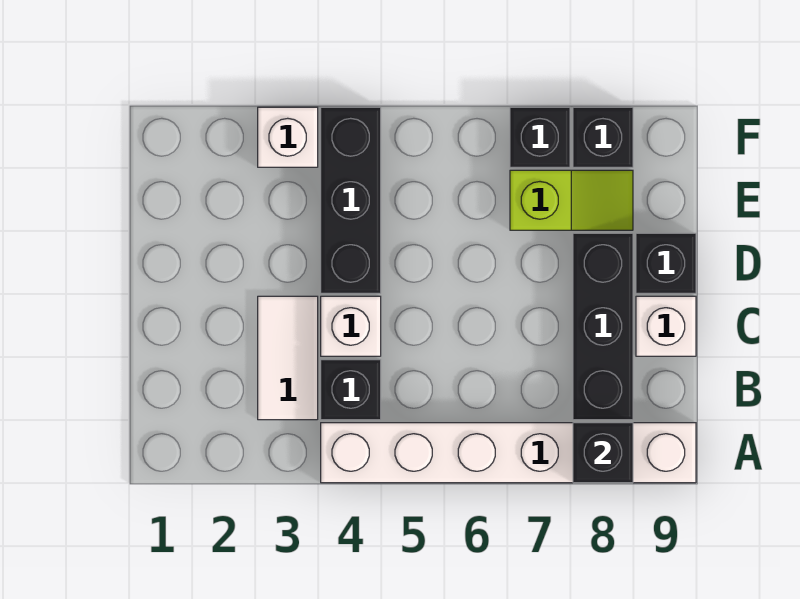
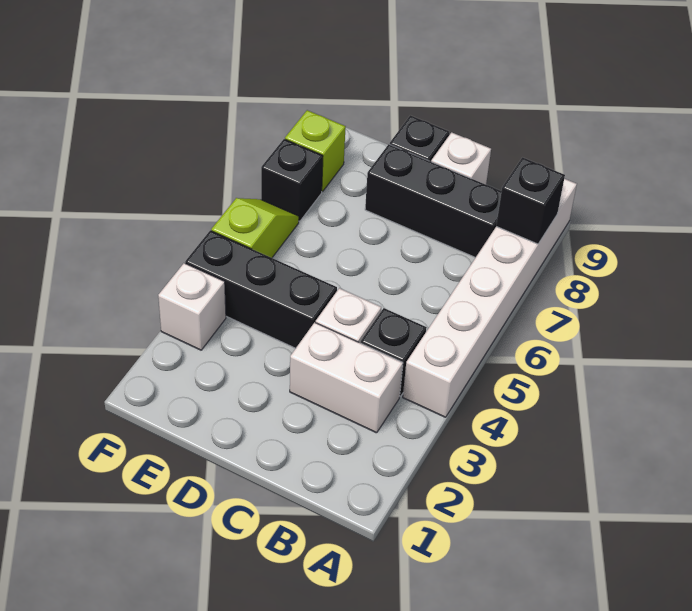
white 1x2 tile [258,296,318,420] -> white 1x2 brick [290,322,403,433]
lime 1x2 slope [510,170,633,230] -> lime 1x2 slope moved to [211,198,299,258]
black 1x1 brick [573,107,633,167] -> lime 1x1 brick [285,110,346,192]

